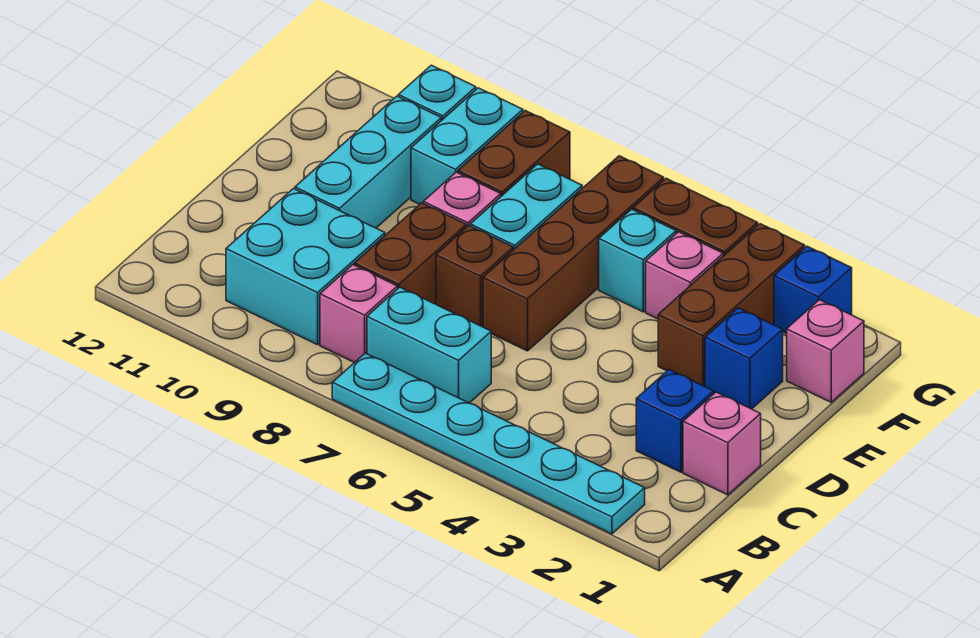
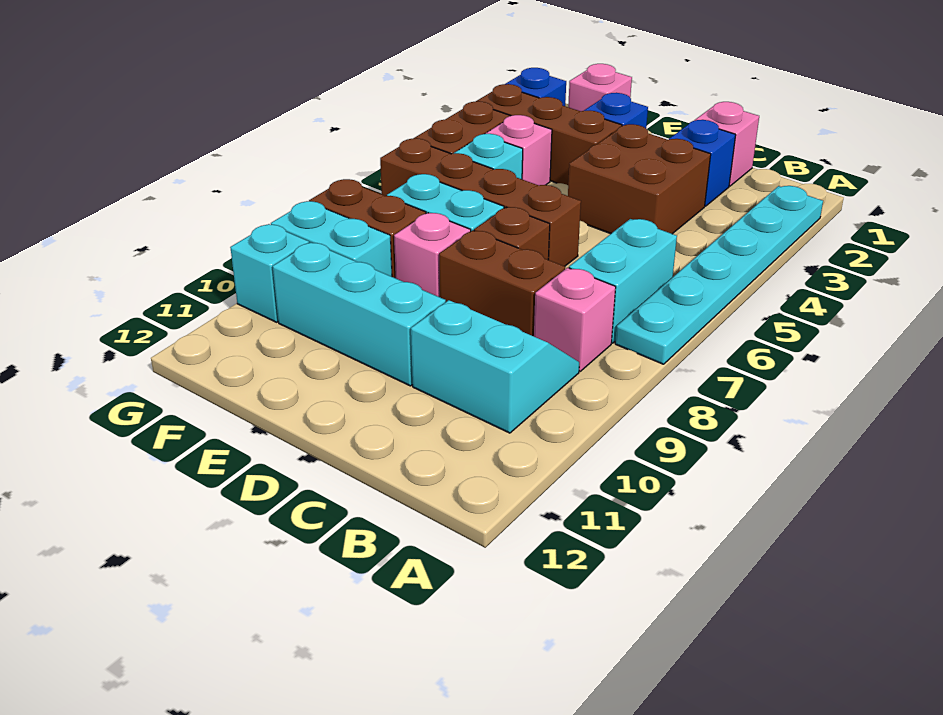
cyan 2x2 brick [226,189,385,345] -> cyan 2x2 slope [411,300,579,433]
none -> brown 2x2 brick [568,124,711,234]

